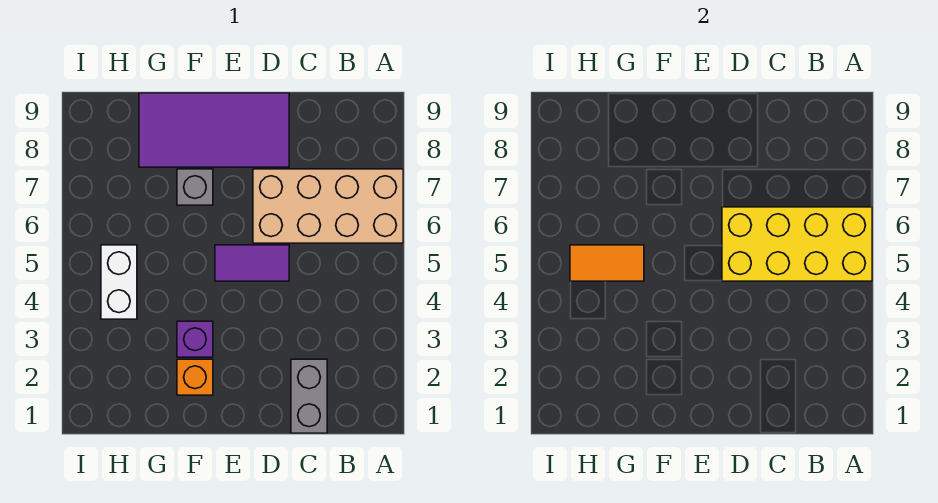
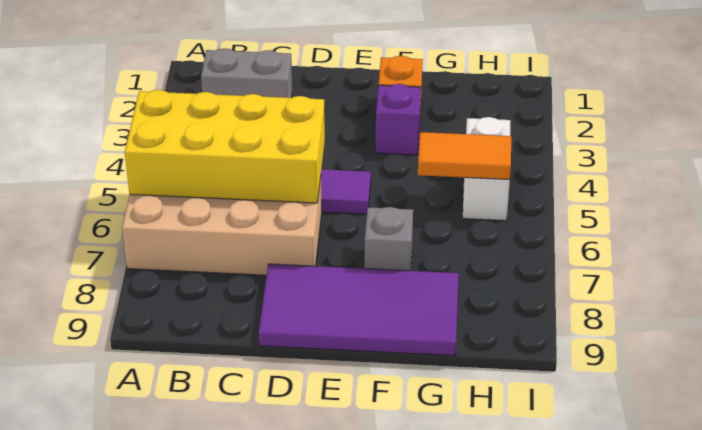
grey 1x2 brick [291,359,327,433] -> grey 1x2 brick turned to [201,48,292,98]

